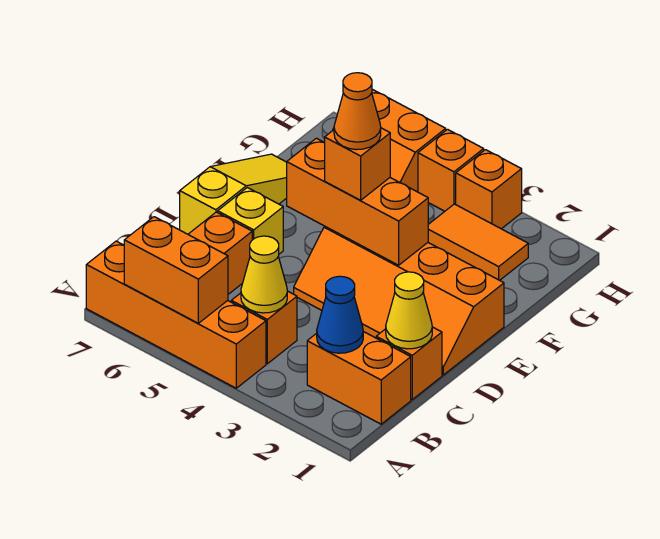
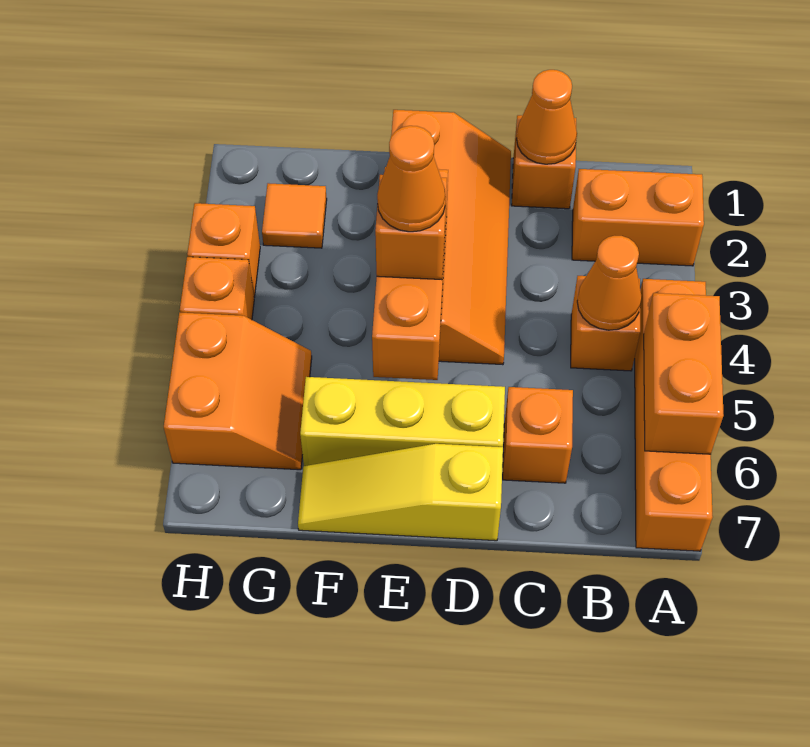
orange 1x2 brick [307,332,411,424] -> orange 1x2 brick turned to [572,169,704,266]
blue 1x1 cone [317,276,363,353] -> none
yellow 1x1 cone [241,236,287,313] -> orange 1x1 cone [577,236,642,330]
yellow 1x1 cone [386,272,432,349] -> orange 1x1 cone [517,70,577,164]
yellow 1x1 brick [218,188,283,254] -> yellow 1x3 brick [300,377,505,466]
orange 1x2 tile [428,204,528,280] -> orange 1x1 tile [262,183,327,248]

